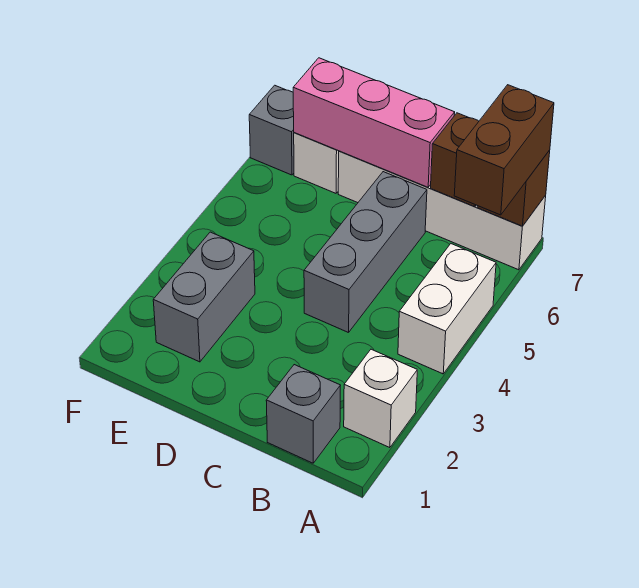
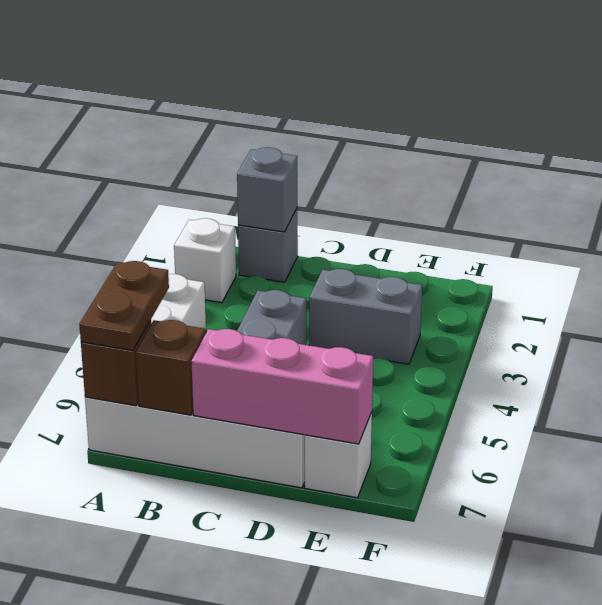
brown 1x2 brick [454,85,554,215] -> brown 1x2 plate [79,261,169,350]
grey 1x2 brick [153,232,255,362] -> grey 1x2 brick turned to [309,269,422,364]
grey 1x1 brick [249,85,294,175] -> grey 1x1 brick moved to [237,147,297,232]

